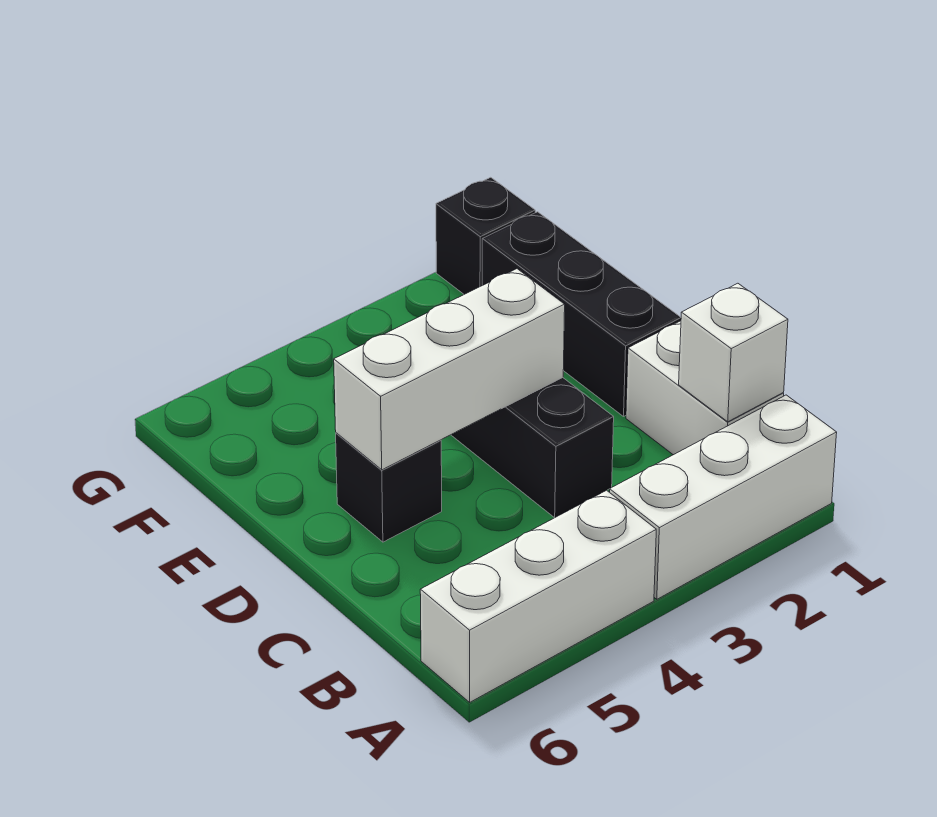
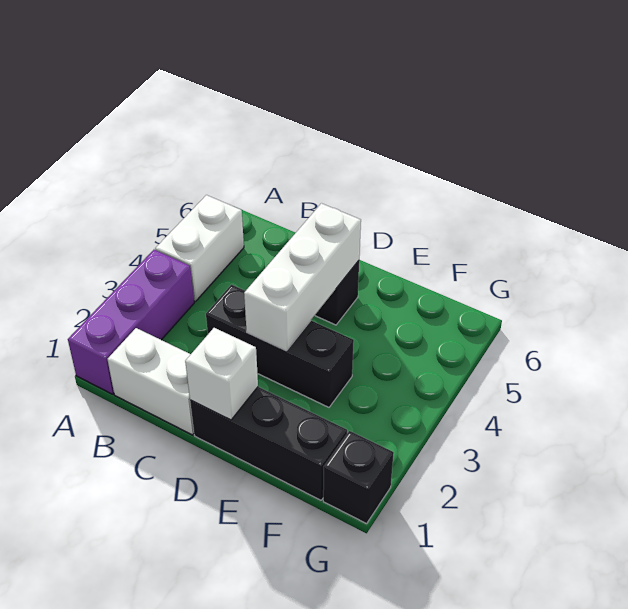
white 1x3 brick [610,395,837,599] -> purple 1x3 brick [68,250,194,394]
white 1x3 brick [420,490,656,702] -> white 1x2 brick [155,195,244,302]
white 1x1 brick [679,283,788,422] -> white 1x1 brick moved to [185,328,258,420]

